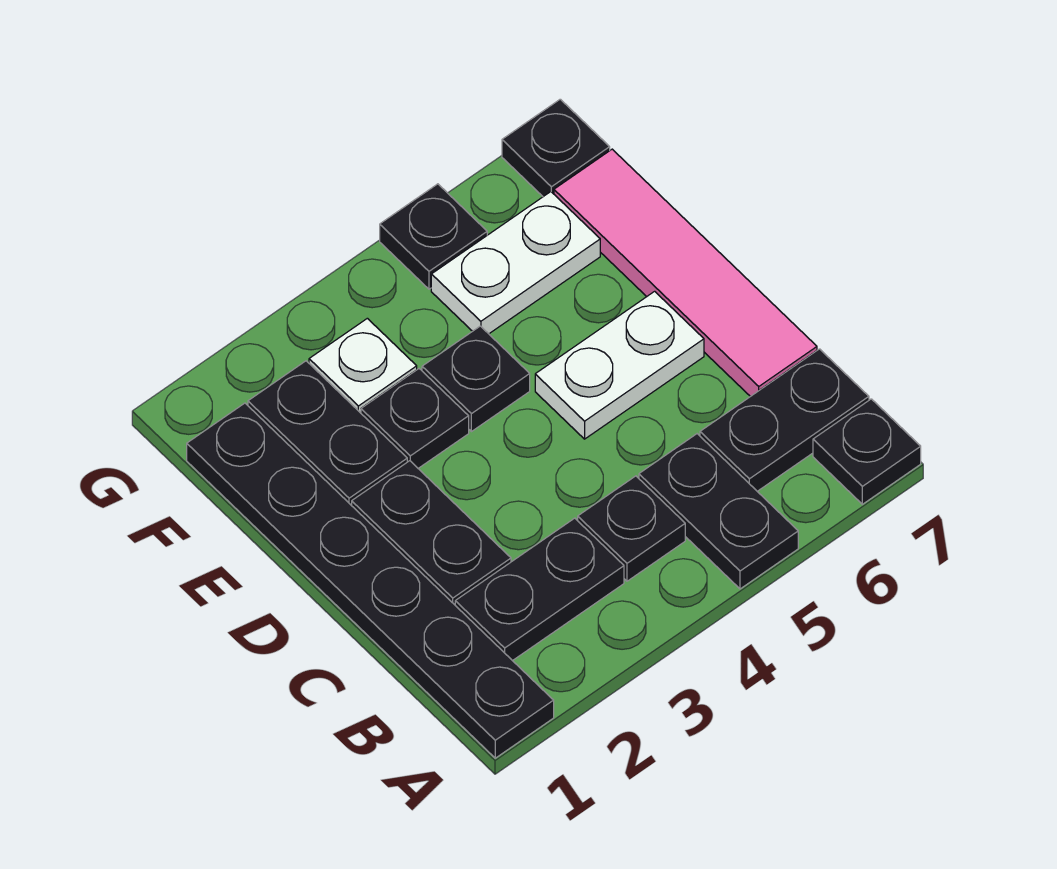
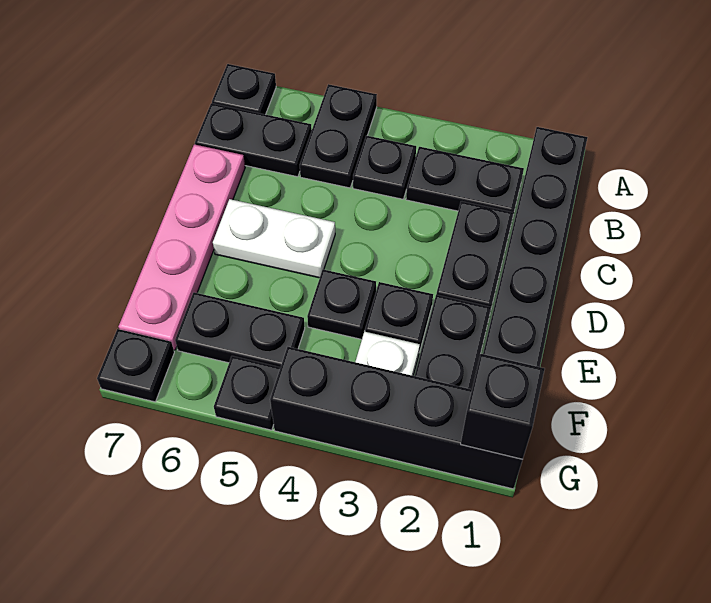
pink 1x4 tile [554,149,817,397] -> pink 1x4 plate [118,144,245,350]
white 1x2 plate [431,192,600,334] -> black 1x2 plate [175,292,305,367]
none -> black 1x4 brick [270,347,522,489]
none -> black 1x1 brick [461,354,545,459]

